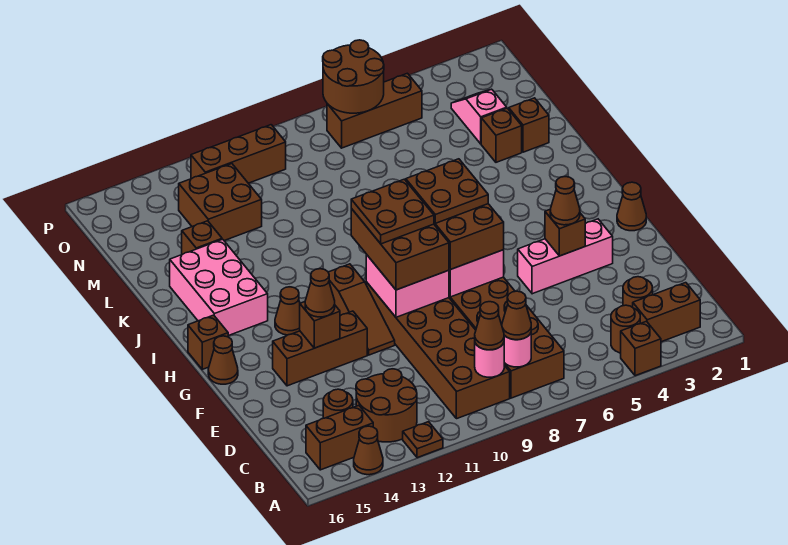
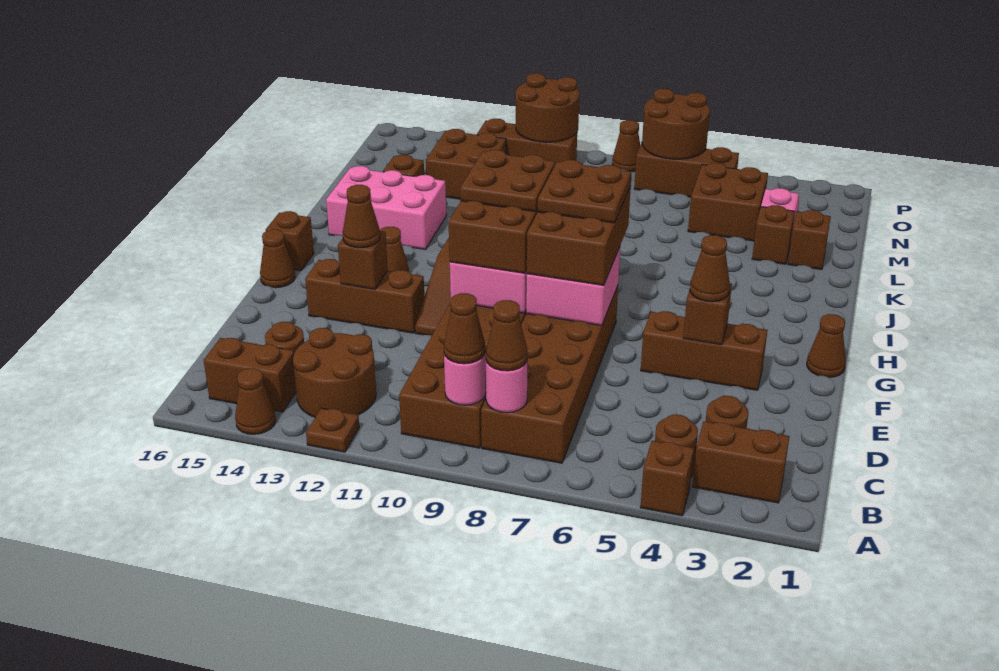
pink 1x3 brick [518,219,613,294] -> brown 1x3 brick [641,311,768,390]
pink 2x3 brick [170,239,268,336] -> pink 2x3 brick turned to [326,166,446,249]
none -> brown 2x2 brick [688,163,768,241]
none -> brown 2x2 round brick [516,73,579,142]
none -> brown 1x1 cone [612,120,640,172]

